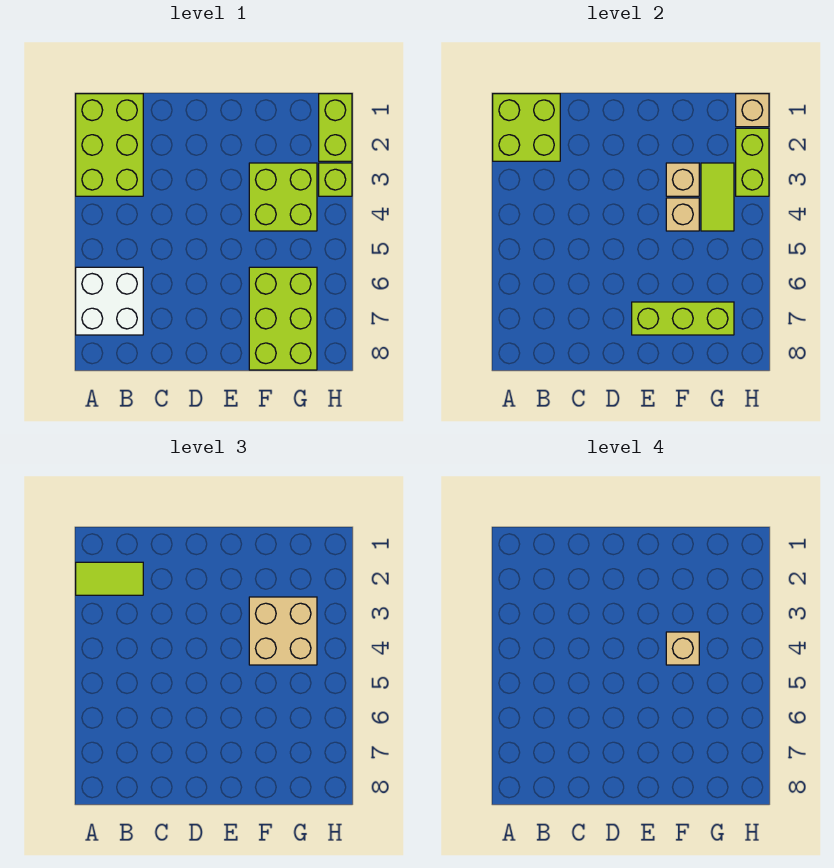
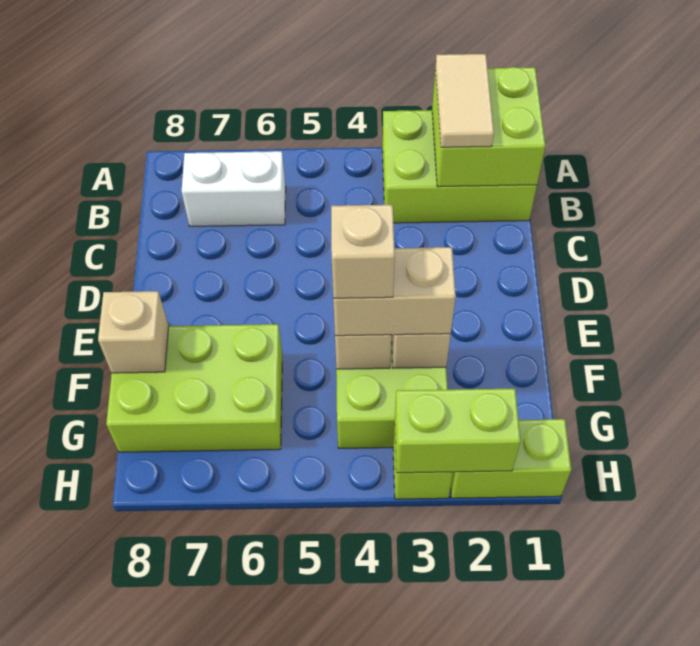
lime 1x2 tile [76,562,143,595] -> tan 1x2 tile [435,54,494,147]
white 2x2 brick [76,267,143,335] -> white 1x2 brick [182,151,286,226]
lime 1x3 brick [632,302,734,335] -> none
tan 2x2 brick [249,597,317,665] -> tan 1x2 brick [333,247,456,336]
lime 1x2 tile [701,163,734,231] -> none
tan 1x1 brick [736,94,769,127] -> tan 1x1 brick moved to [98,291,169,373]

